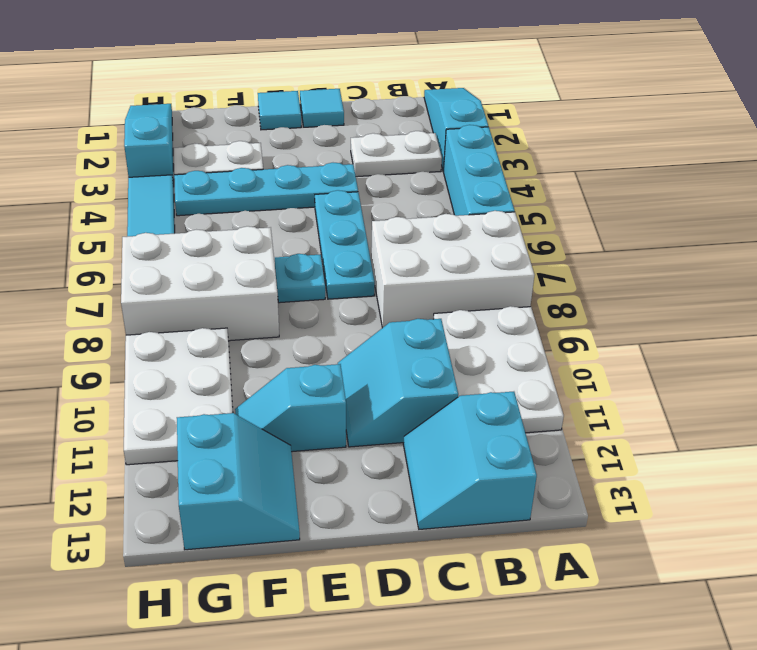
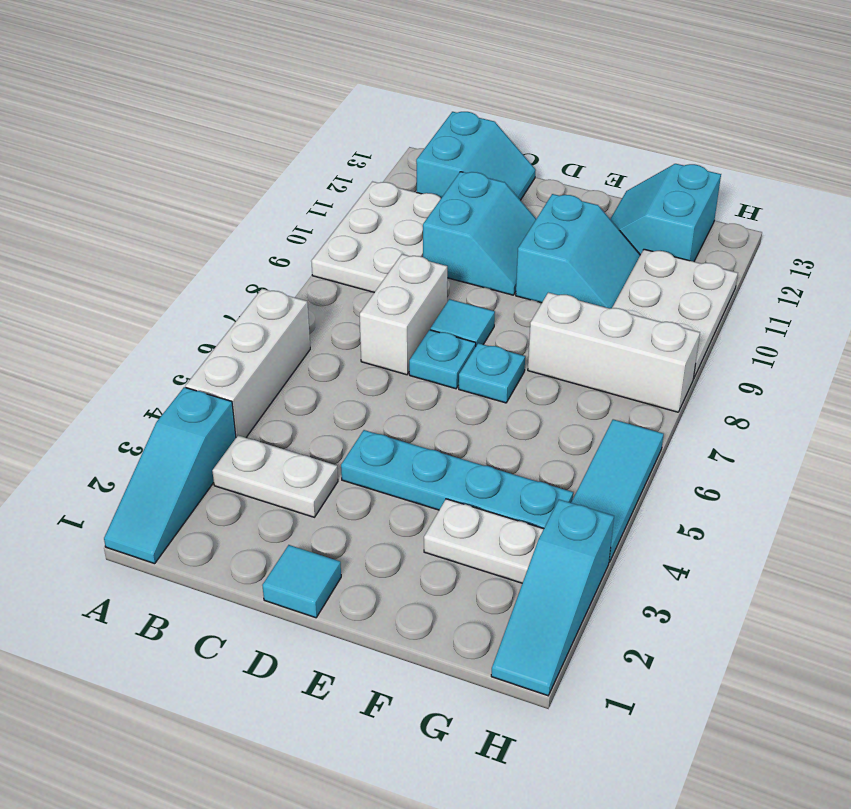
cyan 1x3 brick [444,125,515,216] -> white 1x3 brick [185,289,310,438]
white 2x3 brick [371,211,534,328] -> white 1x2 brick [360,254,447,375]
cyan 1x3 plate [315,190,375,299] -> cyan 1x1 plate [409,330,476,389]
cyan 1x1 tile [258,91,301,130] -> cyan 1x1 tile moved to [430,299,495,345]
cyan 1x2 slope [235,364,346,452] -> cyan 2x2 slope [516,194,640,309]
white 2x3 brick [121,226,279,341] -> white 1x3 brick [528,293,700,412]

